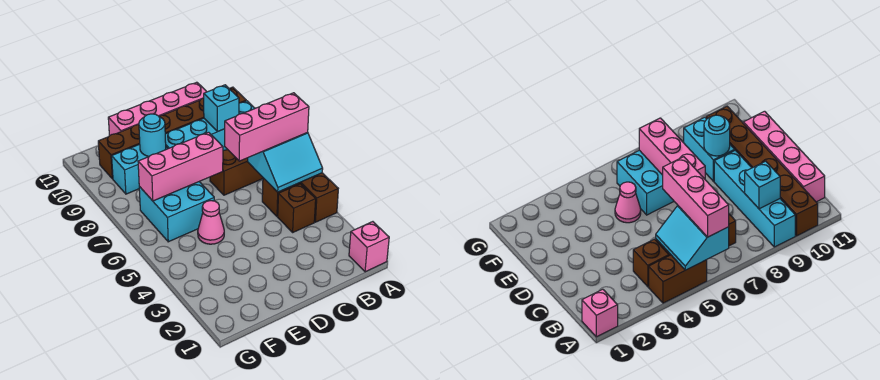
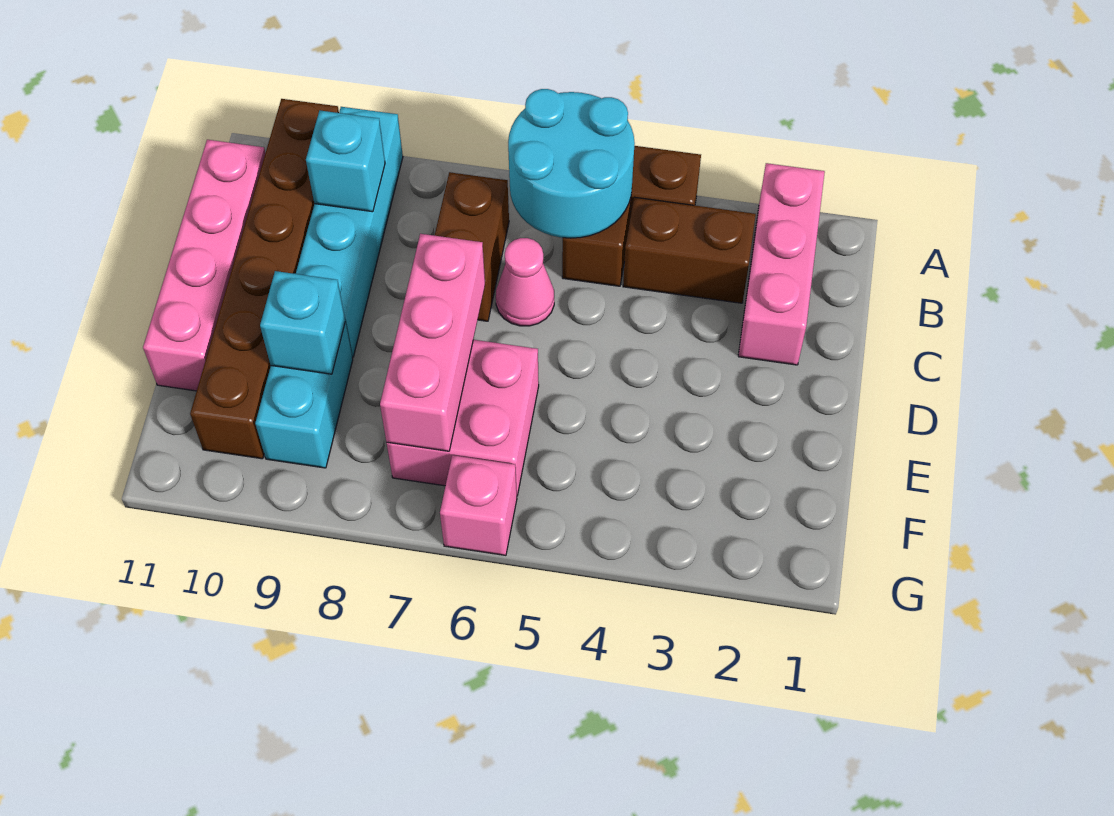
pink 1x1 brick [349,222,389,272] -> pink 1x1 brick moved to [440,455,517,555]
cyan 2x2 slope [248,132,323,192] -> cyan 2x2 round brick [508,89,635,238]
pink 1x3 brick [225,93,309,161] -> pink 1x3 brick moved to [738,163,825,365]
brown 1x1 brick [278,184,316,232] -> brown 1x2 brick [623,197,756,303]
pink 1x1 cone [198,201,224,244] -> pink 1x1 cone moved to [496,238,554,326]
cyan 2x2 brick [139,182,214,242] -> pink 2x2 brick [387,340,539,496]
cyan 1x1 round brick [139,114,166,156] -> cyan 1x1 brick [260,271,345,374]

